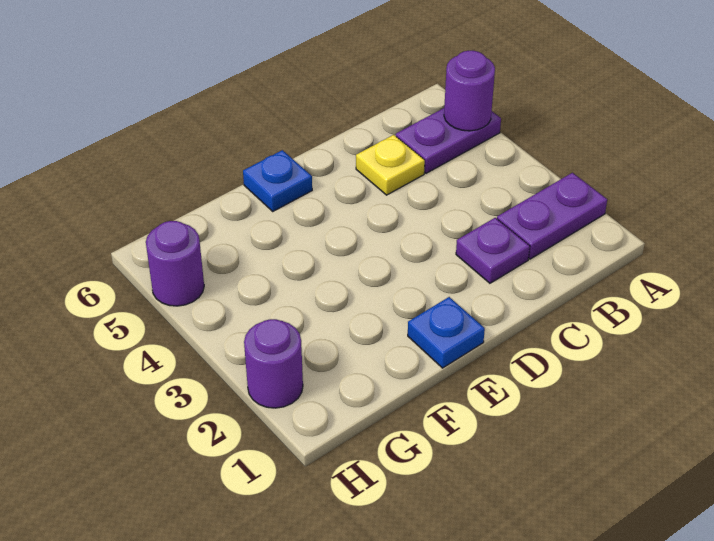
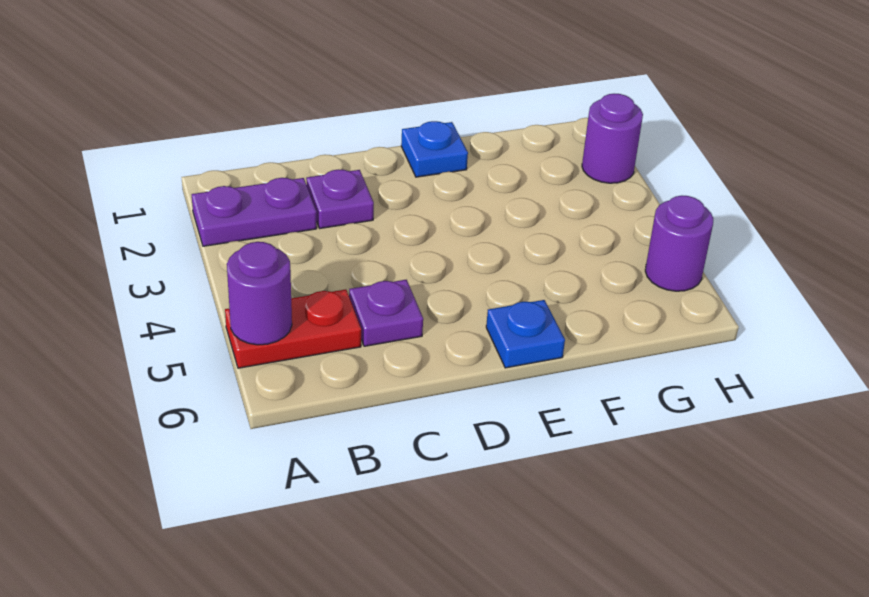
purple 1x2 plate [396,108,501,173] -> red 1x2 plate [225,289,361,368]
yellow 1x1 plate [356,135,425,195] -> purple 1x1 plate [349,280,423,346]

